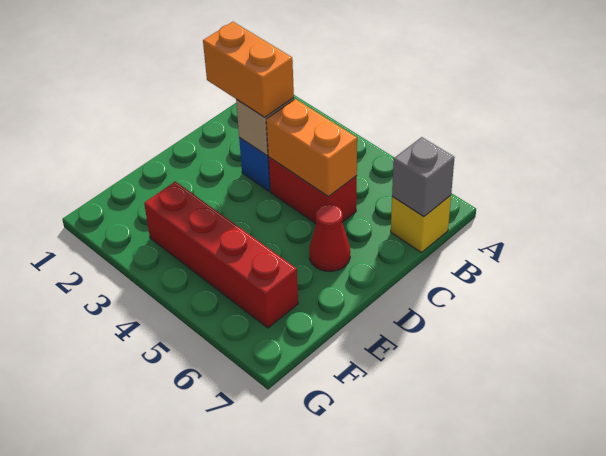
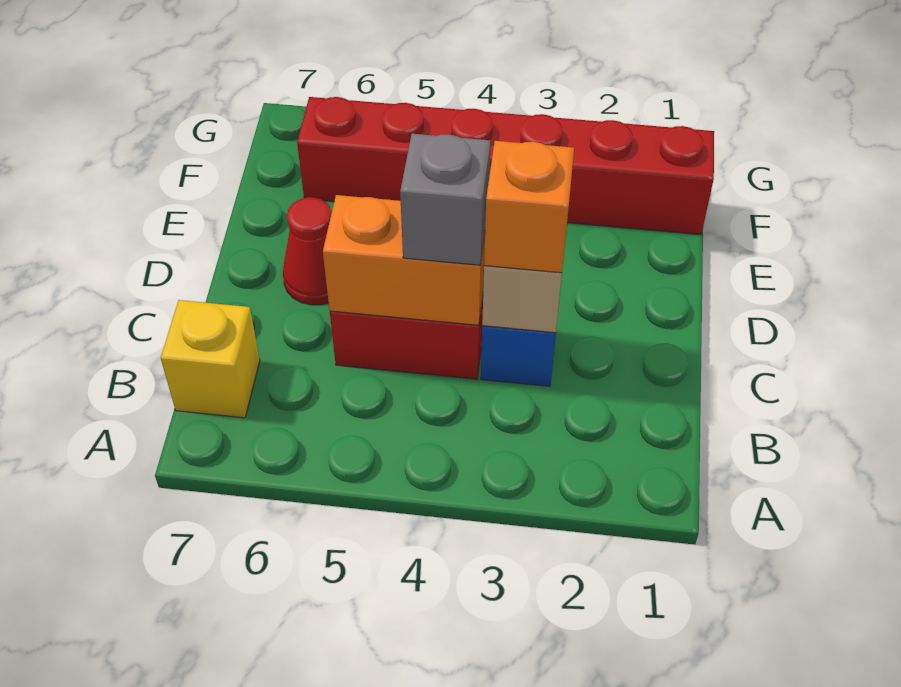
grey 1x1 brick [392,137,455,217] -> grey 1x1 brick moved to [400,134,490,265]
orange 1x2 brick [203,22,294,117] -> orange 1x1 brick [484,141,574,273]
red 1x4 brick [144,181,298,328] -> red 1x6 brick [297,97,714,235]

